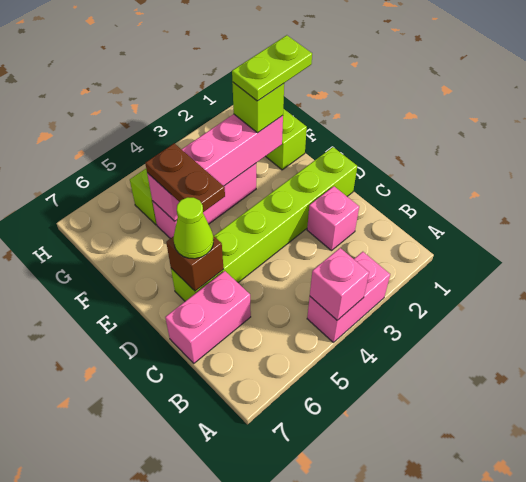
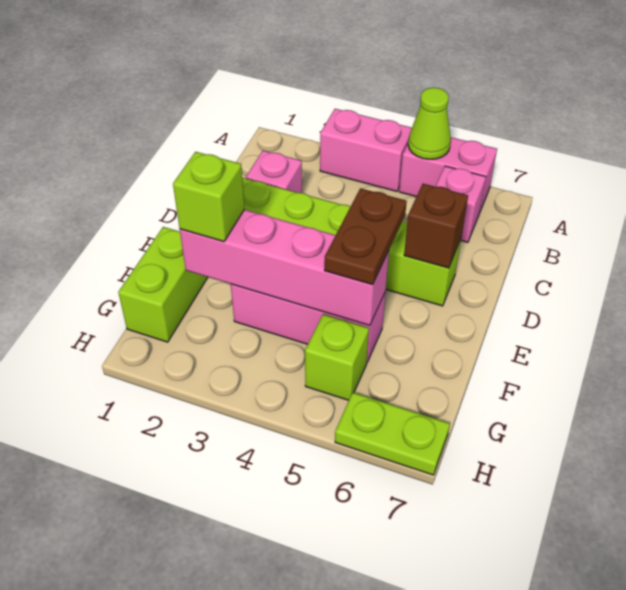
pink 1x1 brick [310,248,369,320] -> pink 1x1 brick moved to [435,166,486,242]
pink 1x2 brick [165,271,251,363] -> pink 1x2 brick moved to [399,137,497,211]
lime 1x1 cone [174,197,213,259] -> lime 1x1 cone moved to [408,88,451,159]
lime 1x2 plate [232,35,312,101] -> lime 1x2 plate moved to [335,393,450,475]

